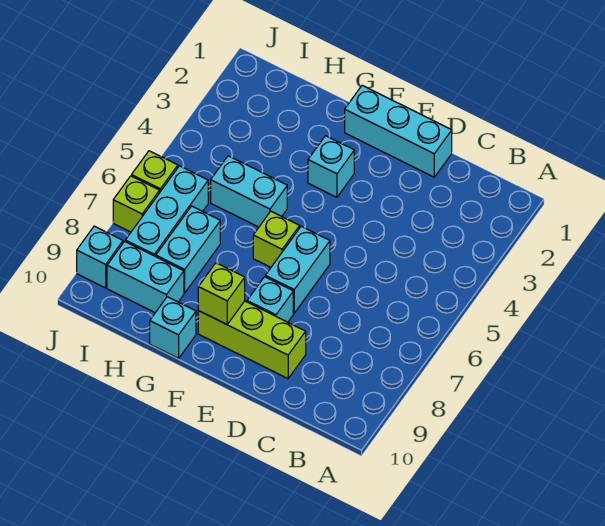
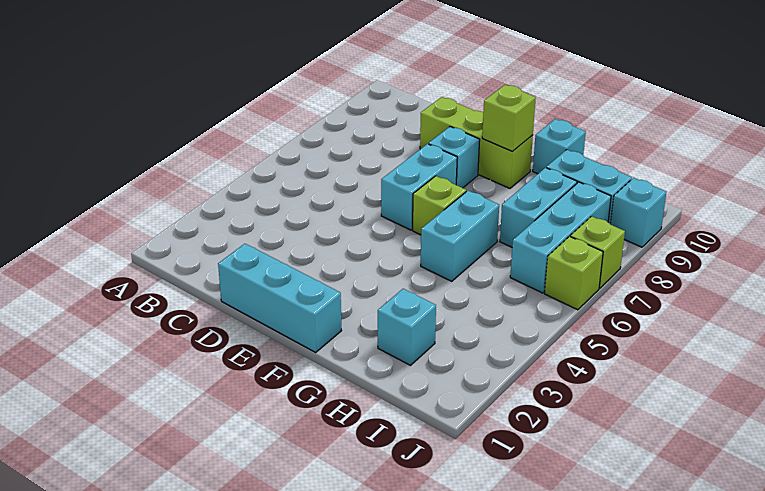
cyan 1x1 brick [308,136,354,197] -> cyan 1x1 brick moved to [378,289,436,365]
cyan 1x2 brick [211,156,287,227] -> cyan 1x2 brick turned to [421,191,499,281]

